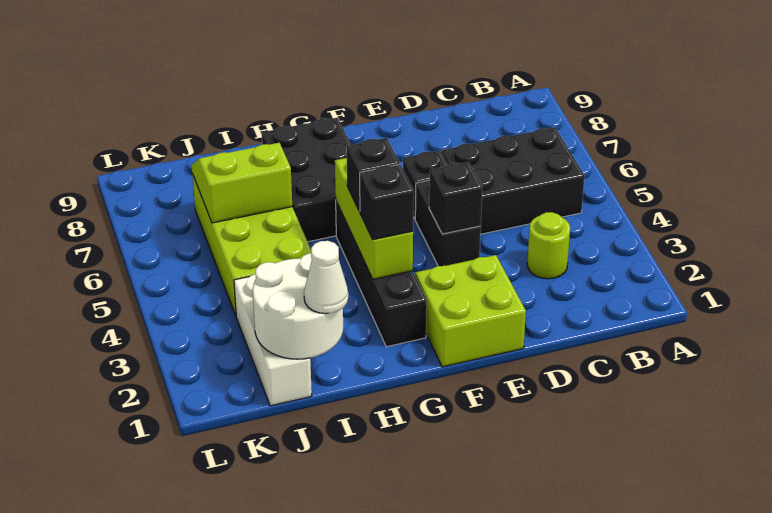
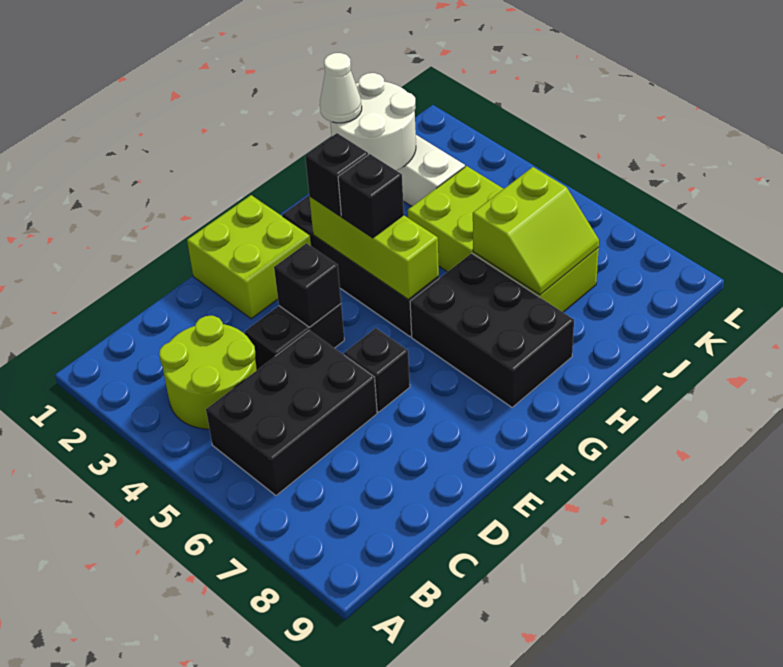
lime 1x1 round brick [527,212,570,279] -> lime 2x2 round brick [159,316,257,429]
black 1x2 brick [415,180,481,266] -> black 1x2 brick turned to [245,304,344,370]

